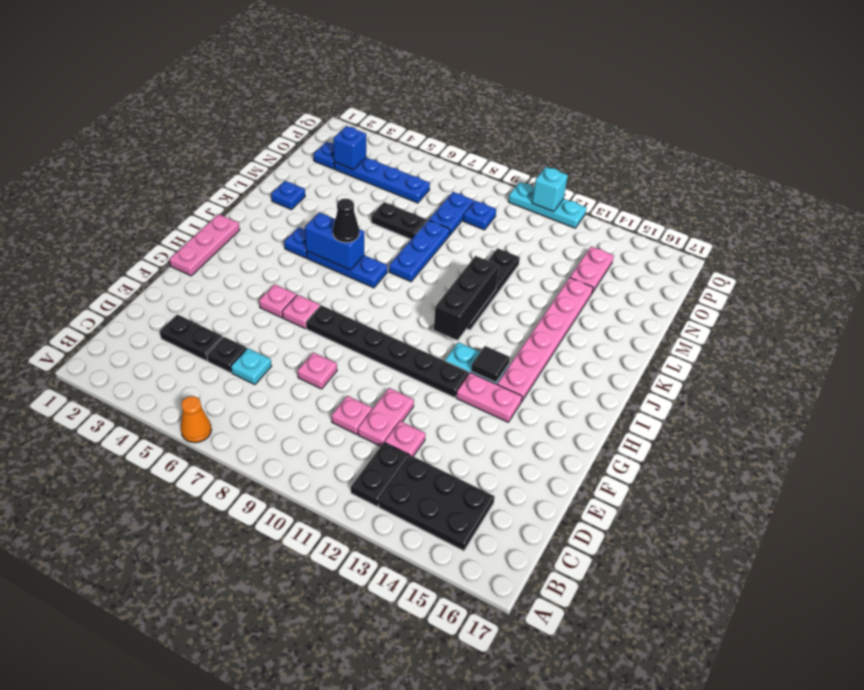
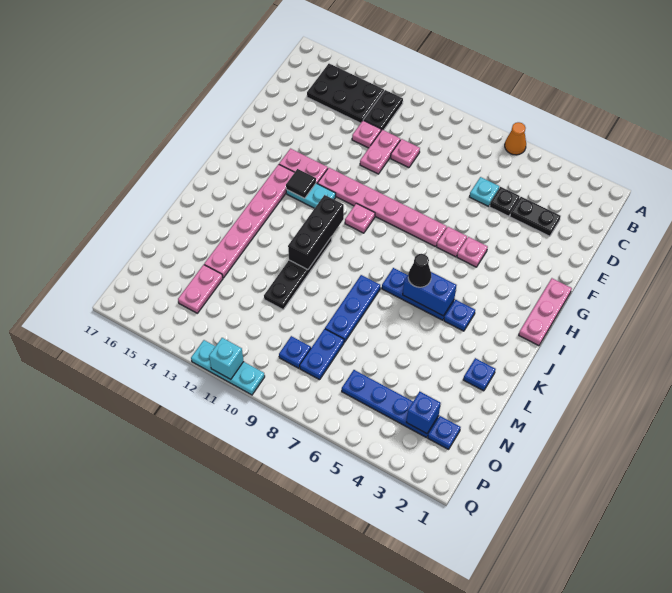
pink 1x1 plate [298,352,337,389] -> pink 1x1 plate moved to [345,203,375,233]
black 1x6 plate [306,305,469,398] -> pink 1x6 plate [318,168,447,247]
black 1x2 plate [371,202,427,239] -> none

